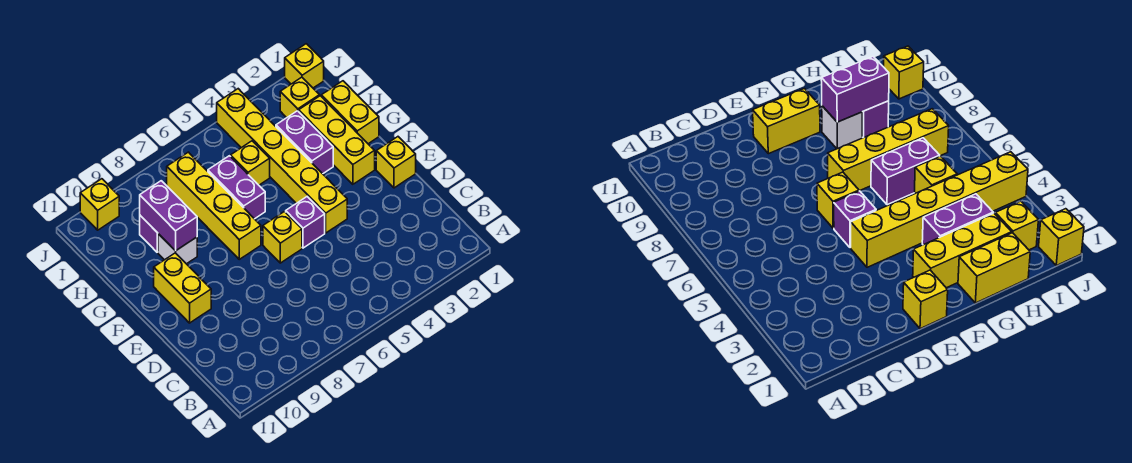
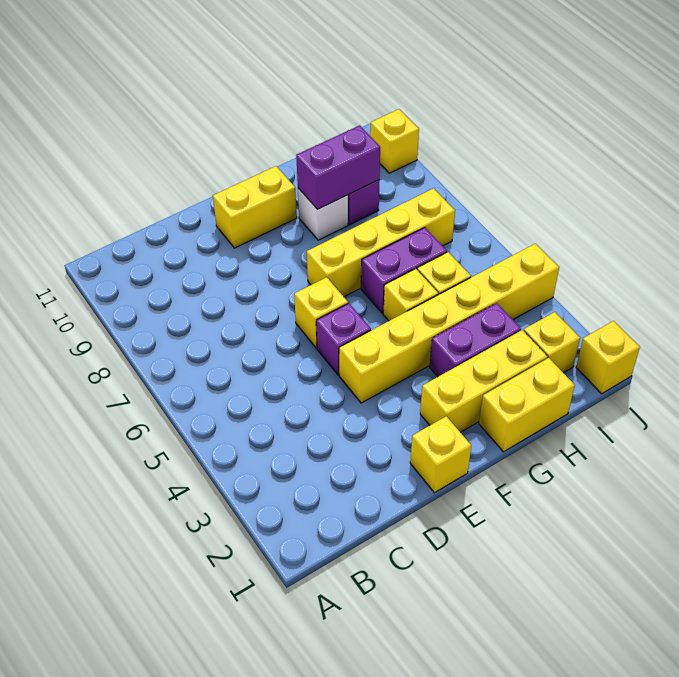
none -> yellow 1x1 brick [383,269,438,321]

